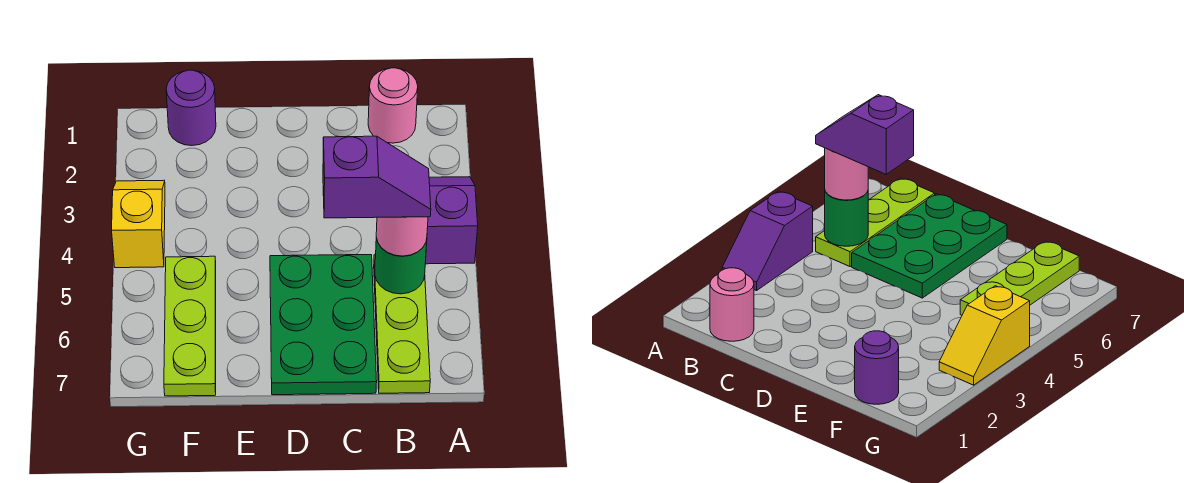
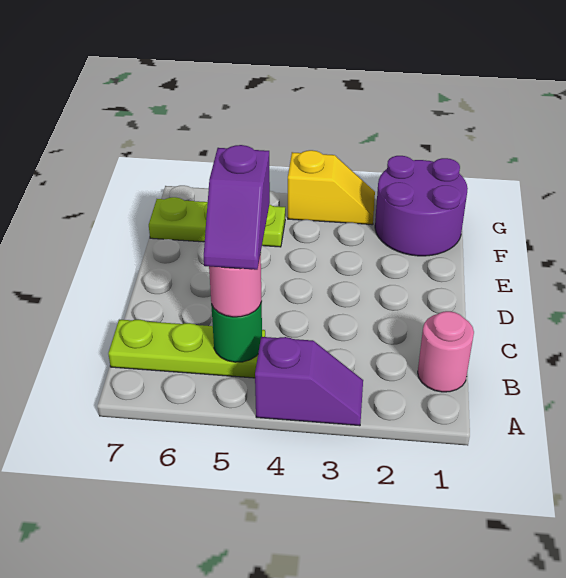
green 2x3 plate [270,255,377,395] -> none
purple 1x1 round brick [166,70,216,146] -> purple 2x2 round brick [375,156,468,256]

